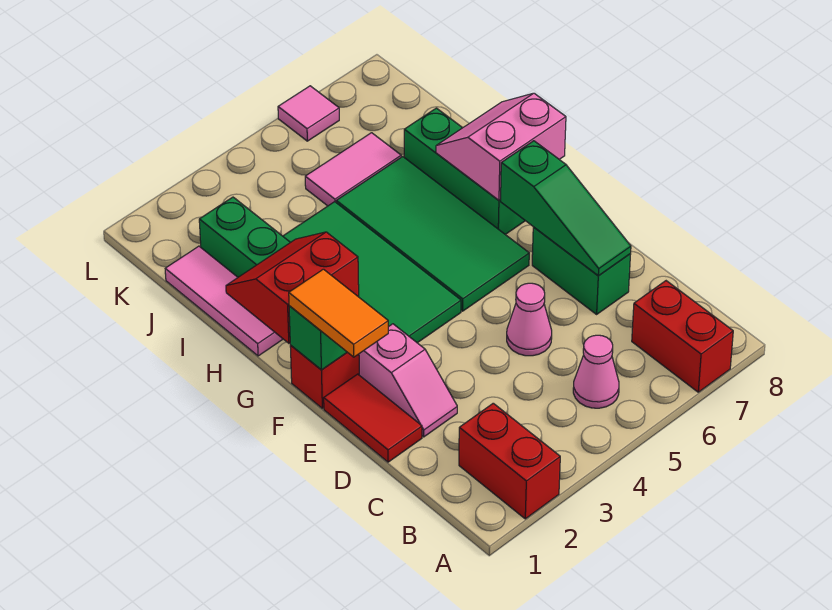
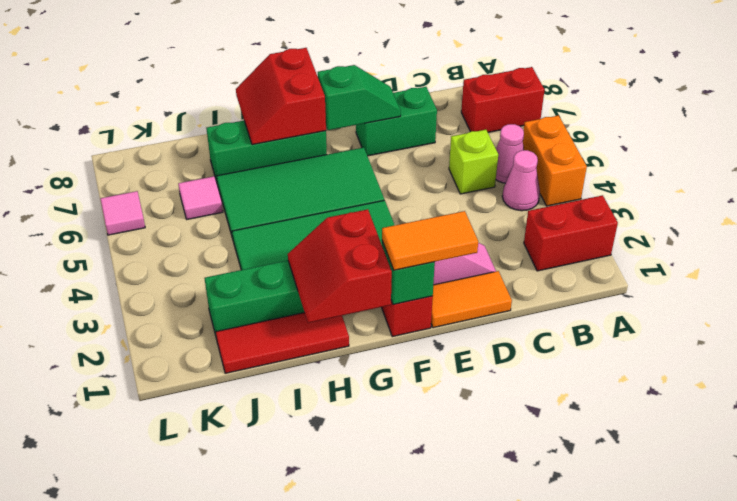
none -> orange 1x2 brick [523,115,587,206]
none -> lime 1x1 brick [449,130,498,194]
red 1x2 tile [324,374,422,462] -> orange 1x2 tile [431,271,512,328]
pink 1x1 cone [507,283,552,356] -> pink 1x1 cone moved to [502,150,540,211]
green 1x3 slope [501,141,631,276] -> green 1x2 slope [318,65,401,130]
pink 2x2 slope [436,93,566,200] -> red 2x2 slope [236,48,326,145]
pink 1x3 tile [165,246,283,356] -> red 1x3 tile [216,313,349,373]
pink 1x2 tile [305,133,401,206] -> pink 1x1 tile [178,176,223,219]

